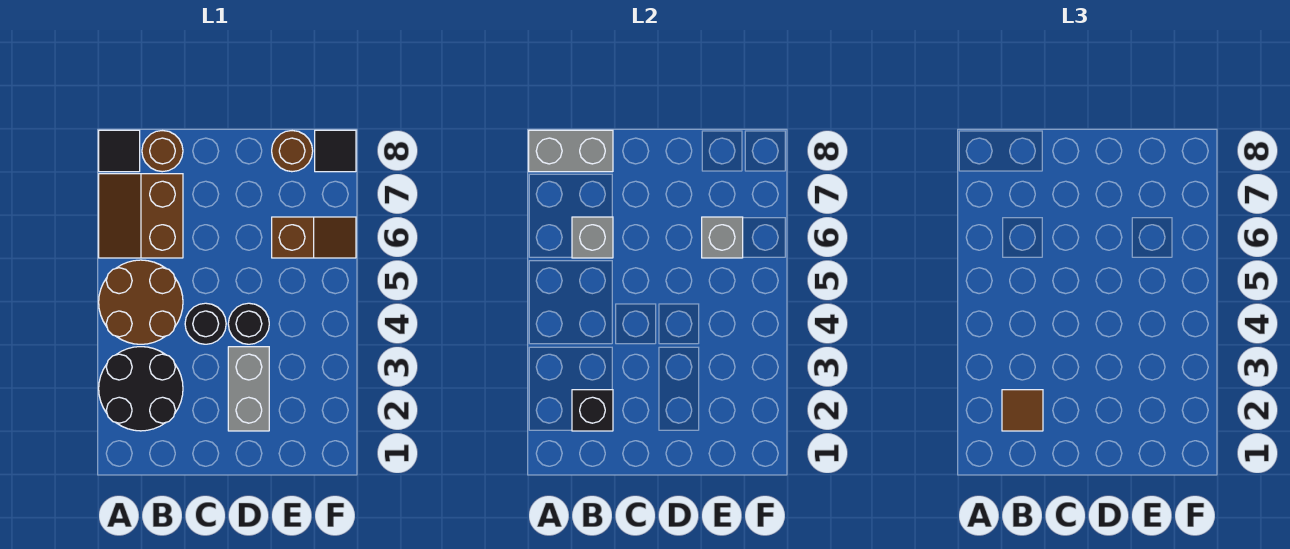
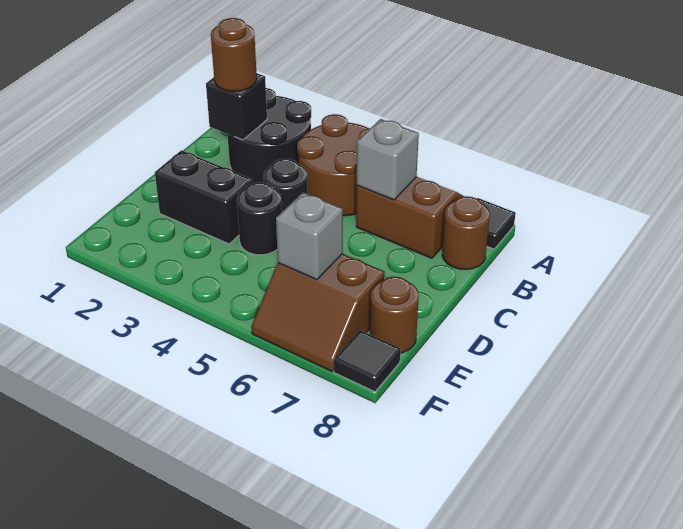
grey 1x2 brick [529,130,613,172] -> none
brown 1x1 tile [1002,390,1043,431] -> brown 1x1 round brick [211,18,257,91]
grey 1x2 brick [228,347,269,431] -> black 1x2 brick [155,150,252,244]
brown 1x2 slope [272,217,356,258] -> brown 2x2 slope [251,254,385,371]

